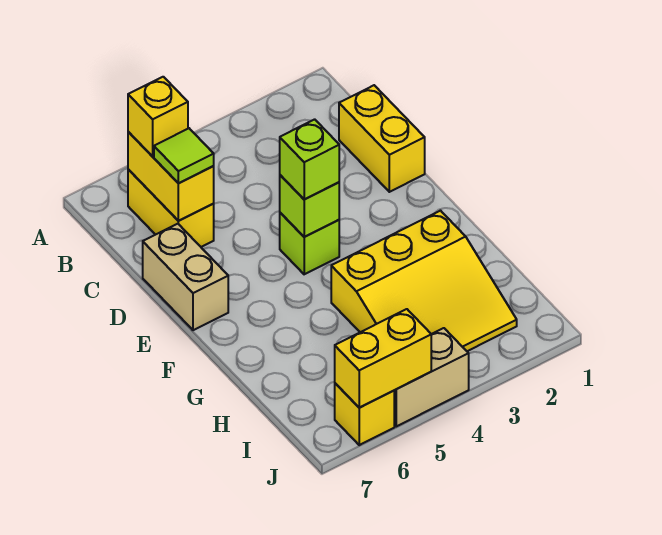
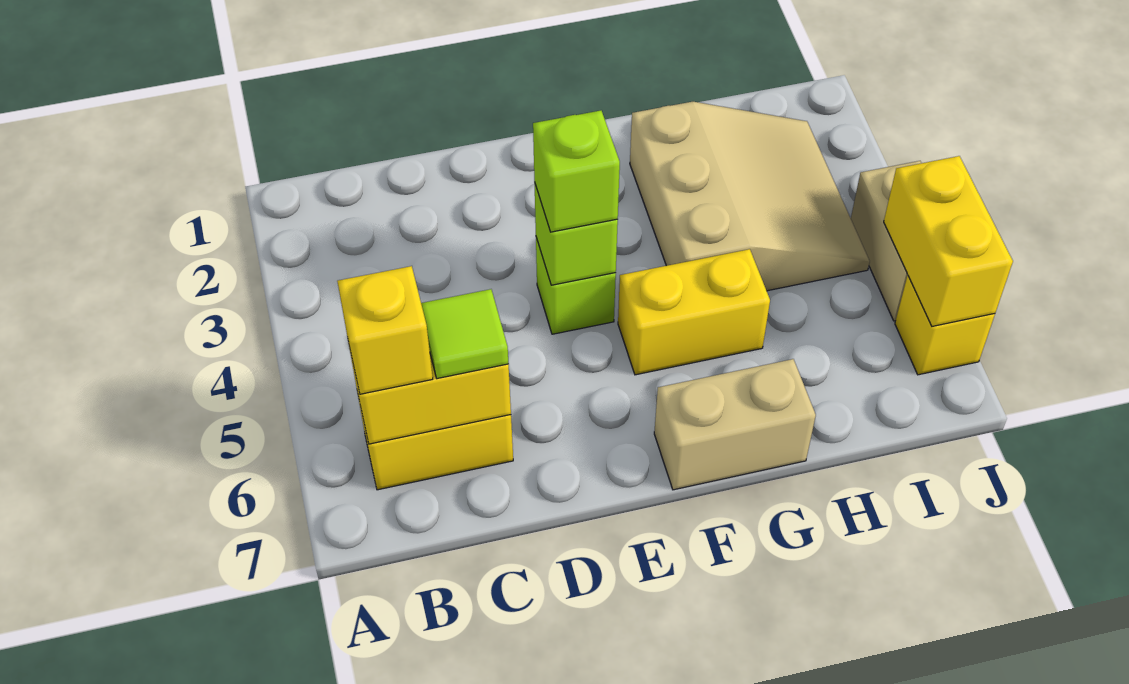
yellow 1x2 brick [339,85,425,192] -> yellow 1x2 brick moved to [618,249,770,375]
tan 1x2 brick [143,224,228,330] -> tan 1x2 brick moved to [654,359,816,490]
yellow 3x3 slope [331,211,517,351] -> tan 3x3 slope [630,102,870,291]

